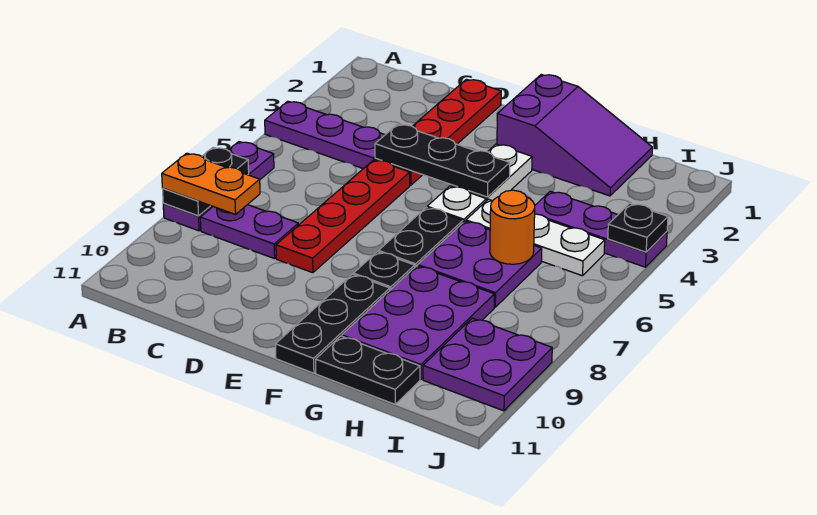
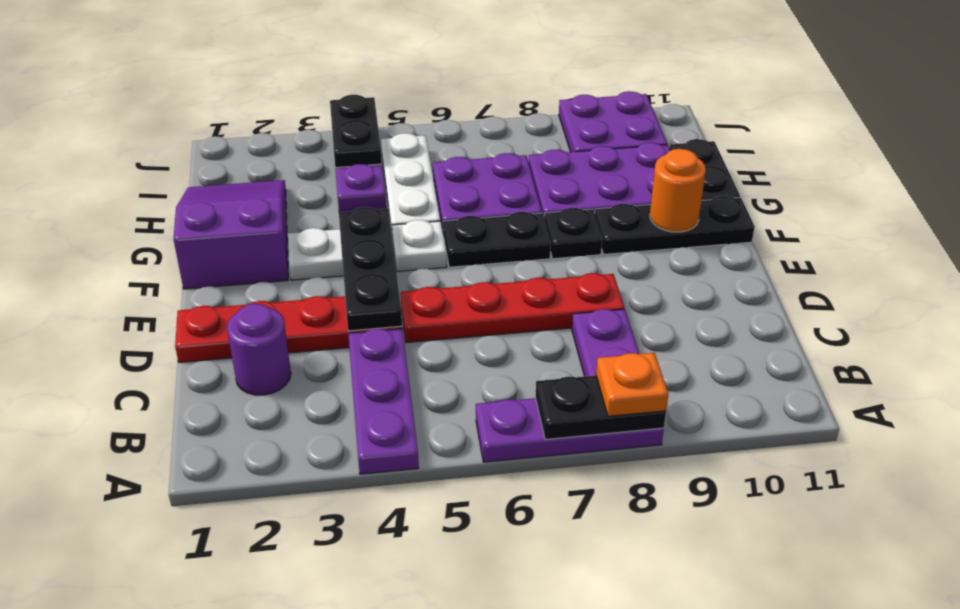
orange 1x2 plate [162,153,260,214] -> orange 1x1 plate [596,353,668,416]
none -> purple 1x1 round brick [227,304,291,395]
orange 1x1 round brick [490,190,535,264] -> orange 1x1 round brick moved to [650,149,706,232]
black 1x1 plate [608,203,668,252] -> black 1x2 plate [330,95,382,168]

